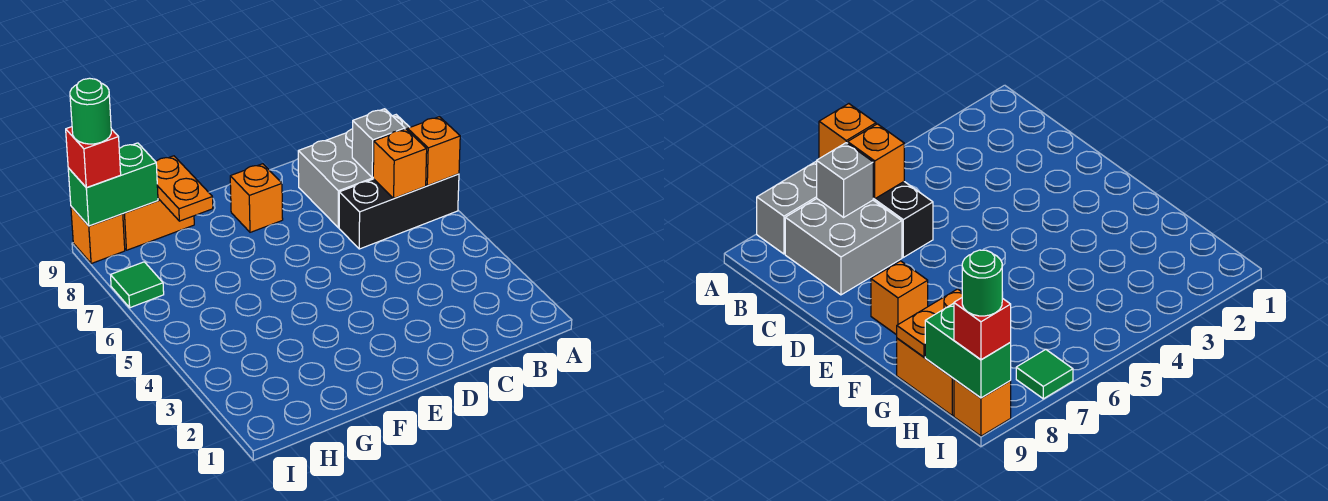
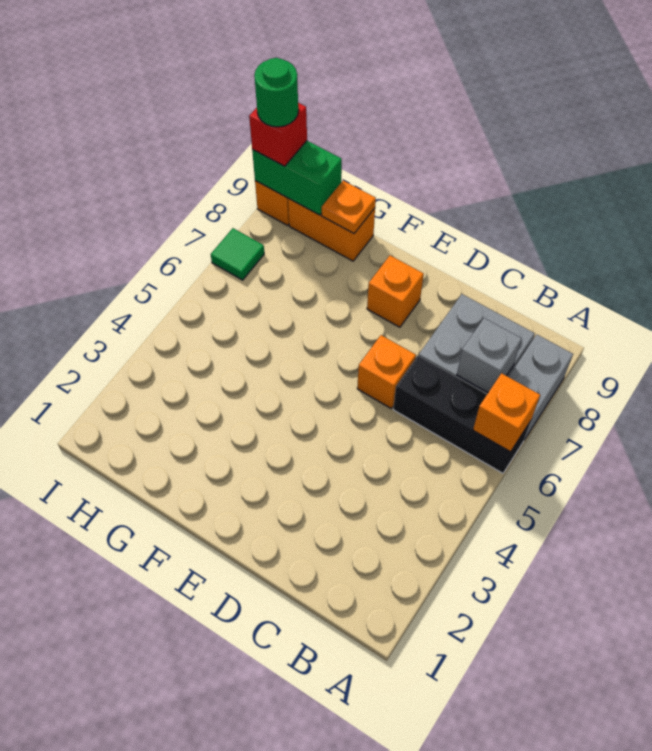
orange 1x1 brick [373,129,427,198] -> orange 1x1 brick moved to [357,335,416,408]
orange 1x2 plate [156,156,213,221] -> orange 1x1 plate [322,181,376,233]

